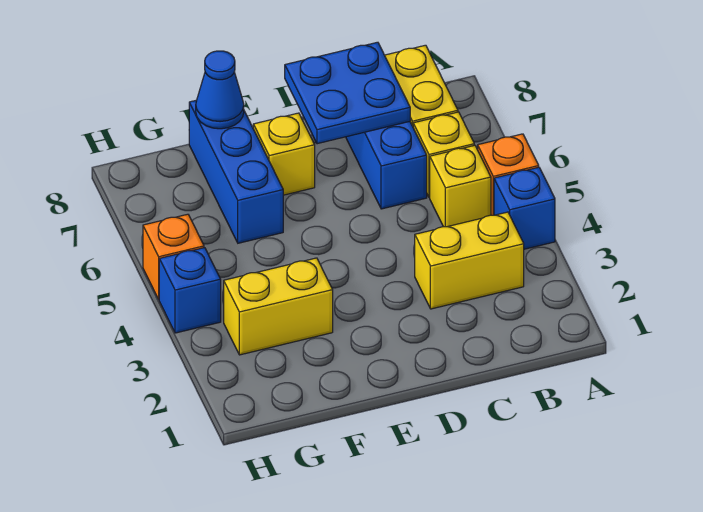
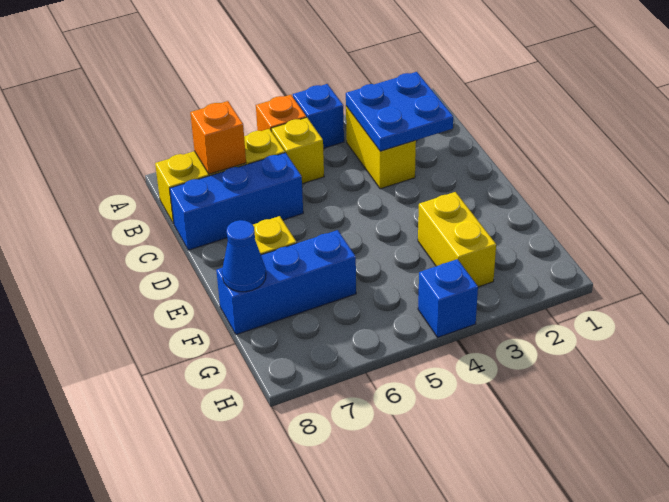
blue 2x2 plate [285,42,410,144] -> blue 2x2 plate moved to [346,72,453,151]
orange 1x1 brick [143,214,204,299] -> orange 1x1 brick moved to [190,101,246,174]

